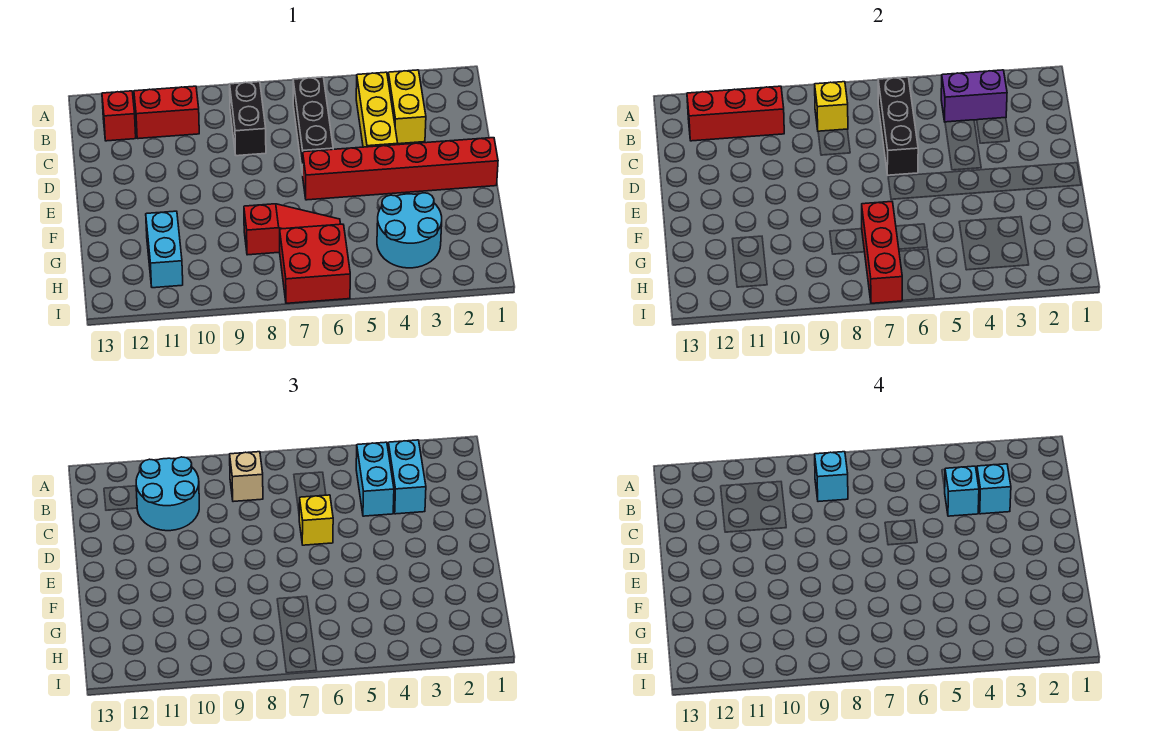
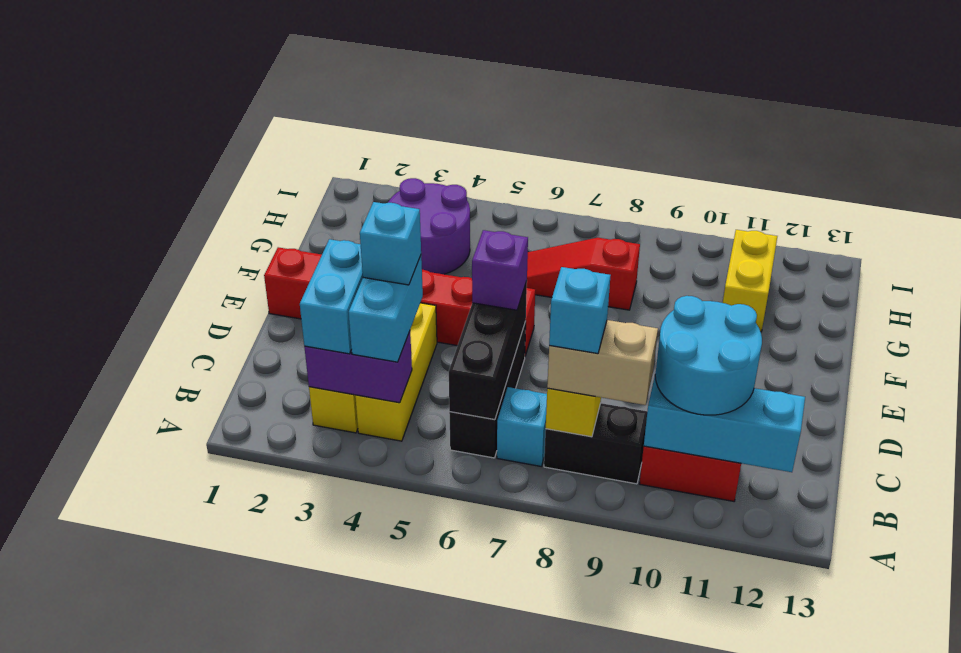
black 1x2 brick [230,82,266,156] -> black 1x2 brick turned to [544,403,647,484]
tan 1x1 brick [230,452,263,502] -> tan 1x2 brick [547,320,658,405]
red 1x3 brick [687,86,784,141] -> cyan 1x3 brick [644,373,805,472]
red 1x1 brick [102,91,136,141] -> none
cyan 1x1 brick [977,464,1011,514] -> cyan 1x1 brick moved to [497,387,547,466]
yellow 1x1 brick [299,495,333,545] -> purple 1x1 brick [472,230,528,310]
cyan 2x2 round brick [377,193,442,268] -> purple 2x2 round brick [388,178,470,274]
red 1x3 brick [862,202,902,303] -> none
cyan 1x2 brick [146,211,183,288] -> yellow 1x2 brick [723,230,777,332]
red 2x2 brick [280,224,350,303] -> none

